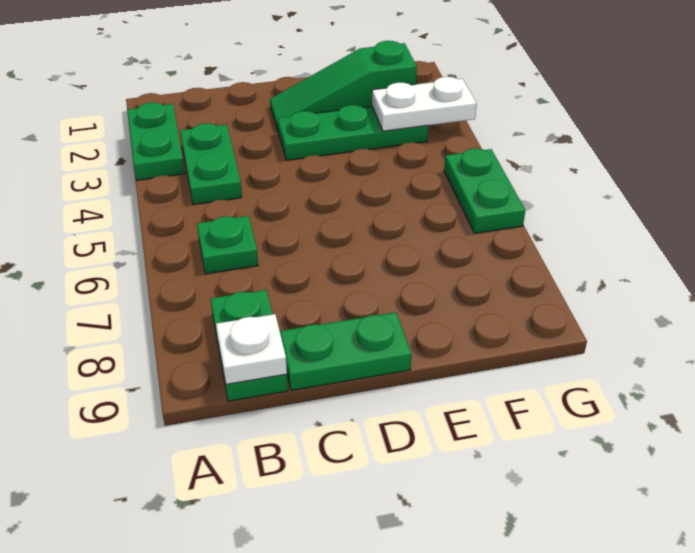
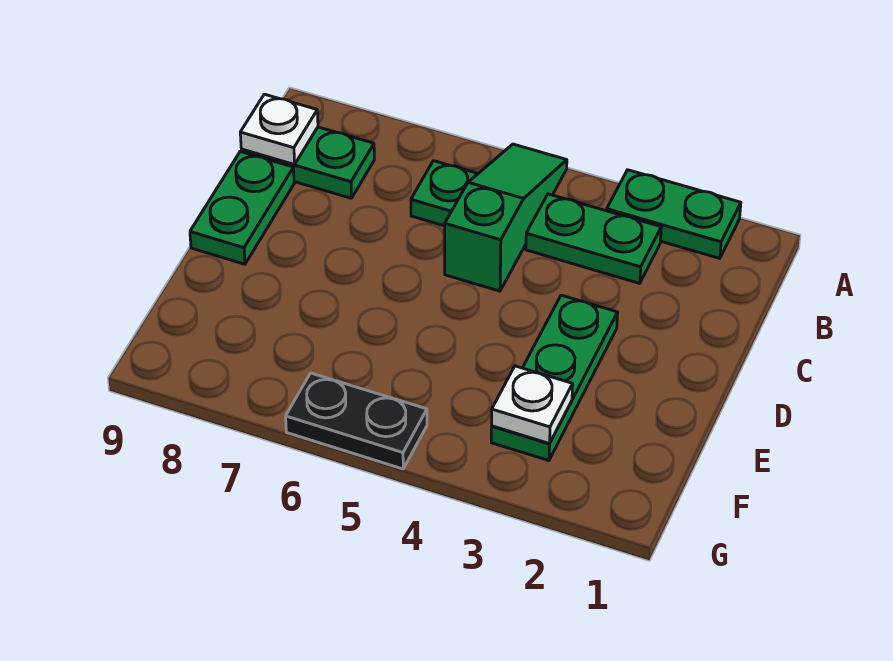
green 1x3 slope [270,41,417,131] -> green 1x3 slope moved to [445,144,567,291]
white 1x2 plate [372,77,477,131] -> white 1x1 plate [492,366,573,444]
green 1x2 plate [444,148,525,233] -> black 1x2 plate [286,373,427,469]

